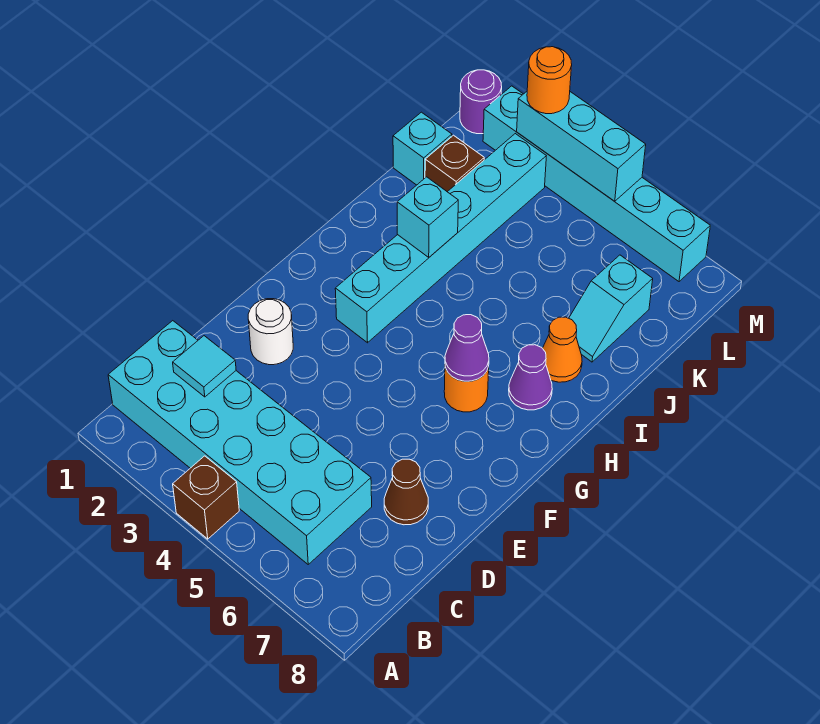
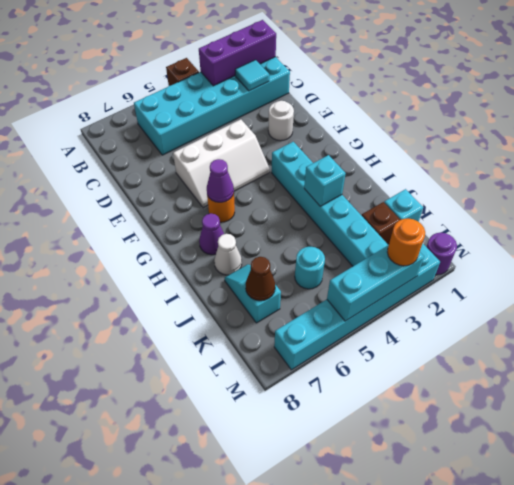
none -> purple 1x3 brick [199,20,276,86]
brown 1x1 cone [384,459,428,525] -> brown 1x1 cone moved to [246,257,275,301]
none -> white 2x3 slope [173,119,270,208]
orange 1x1 cone [542,317,582,382] -> white 1x1 cone [214,234,242,275]
none -> cyan 1x1 round brick [295,247,325,289]

